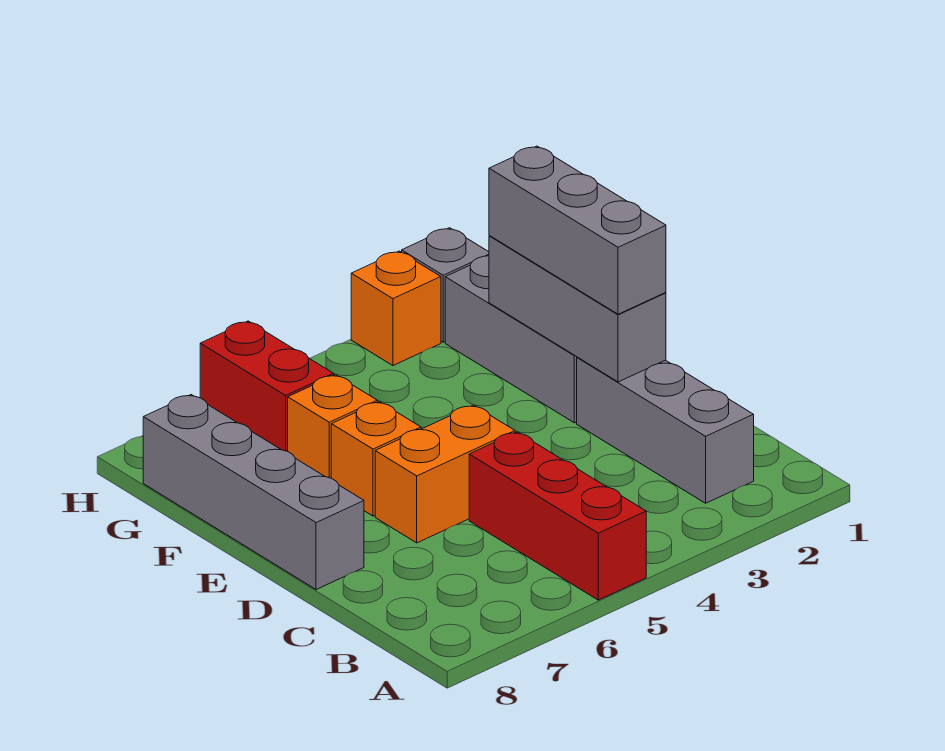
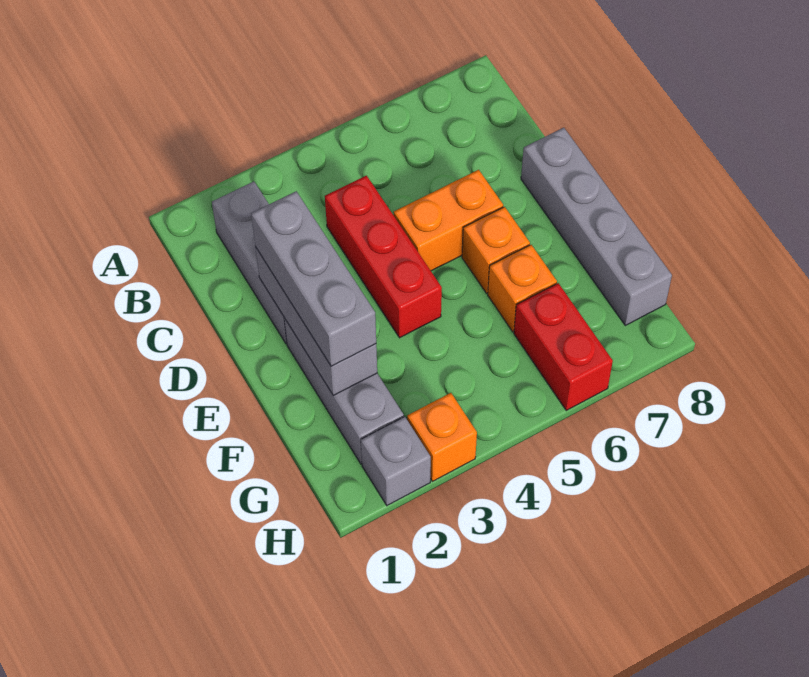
red 1x3 brick [469,432,646,600] -> red 1x3 brick moved to [325,176,442,338]

